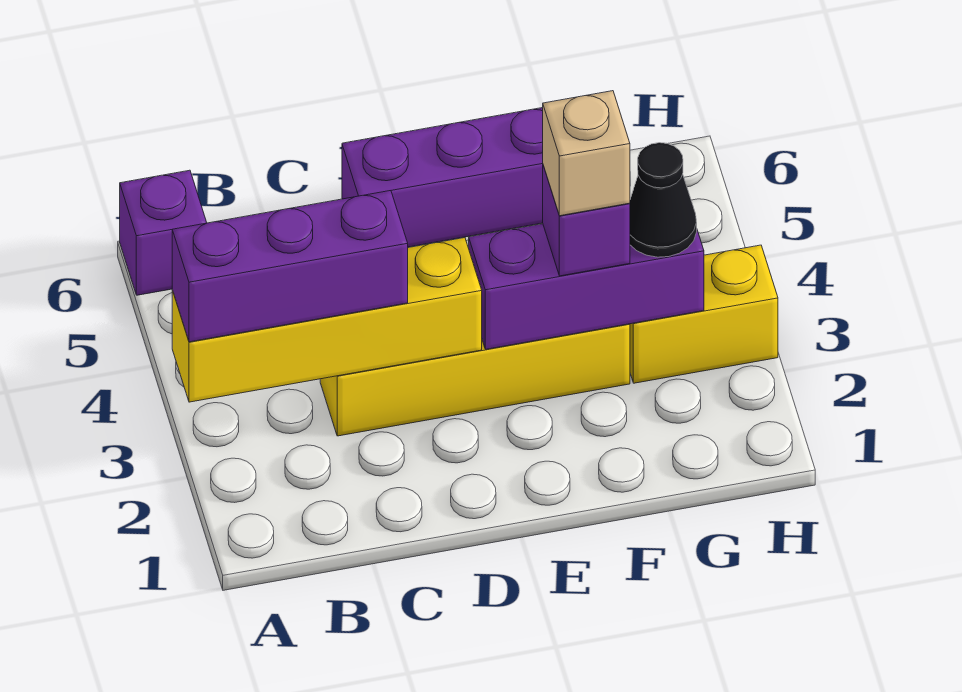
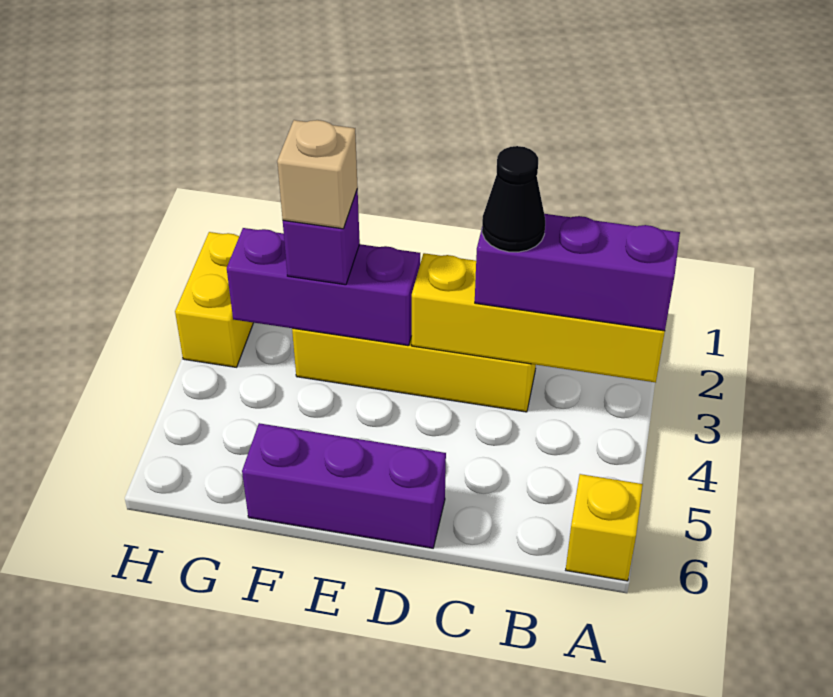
purple 1x1 brick [120,170,207,295] -> yellow 1x1 brick [566,474,643,581]
yellow 1x2 brick [630,245,778,383] -> yellow 1x2 brick turned to [175,232,253,367]
black 1x1 cone [630,143,697,257] -> black 1x1 cone moved to [482,146,545,252]

